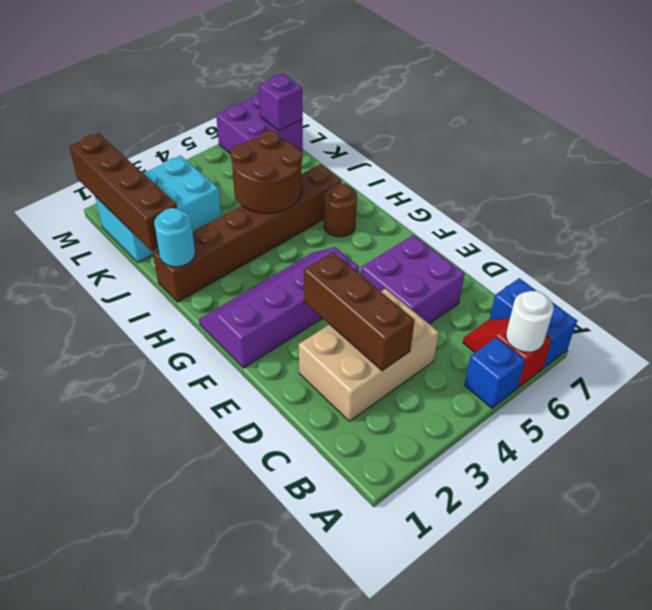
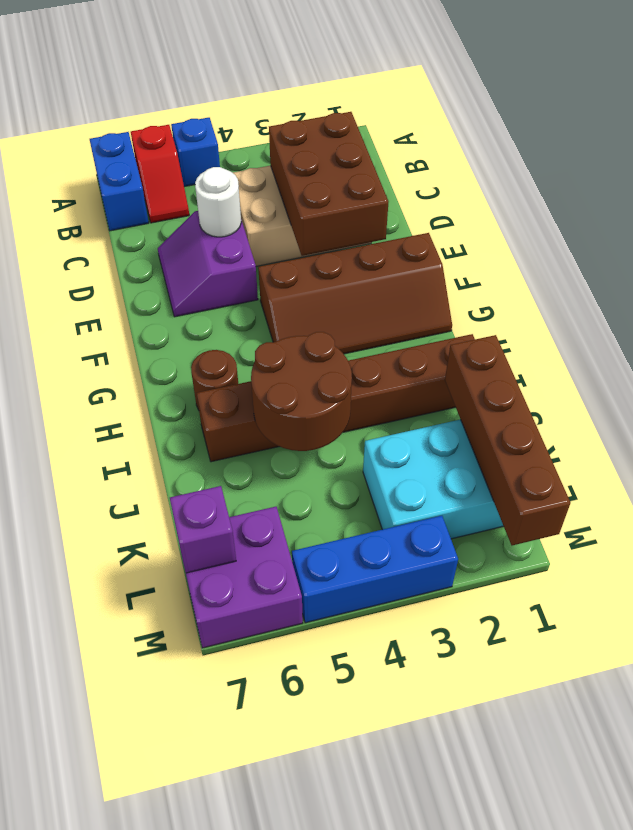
white 1x1 round brick [506,291,554,352] -> white 1x1 round brick moved to [195,167,241,237]
brown 1x3 brick [304,252,414,371] -> brown 2x3 brick [269,112,388,256]
purple 2x2 brick [361,235,465,324] -> purple 2x2 slope [158,211,258,317]
purple 2x4 slope [199,247,359,368] -> brown 2x4 slope [258,233,452,354]
cyan 1x1 round brick [154,208,195,267] -> none
none -> blue 1x3 brick [292,516,458,623]

